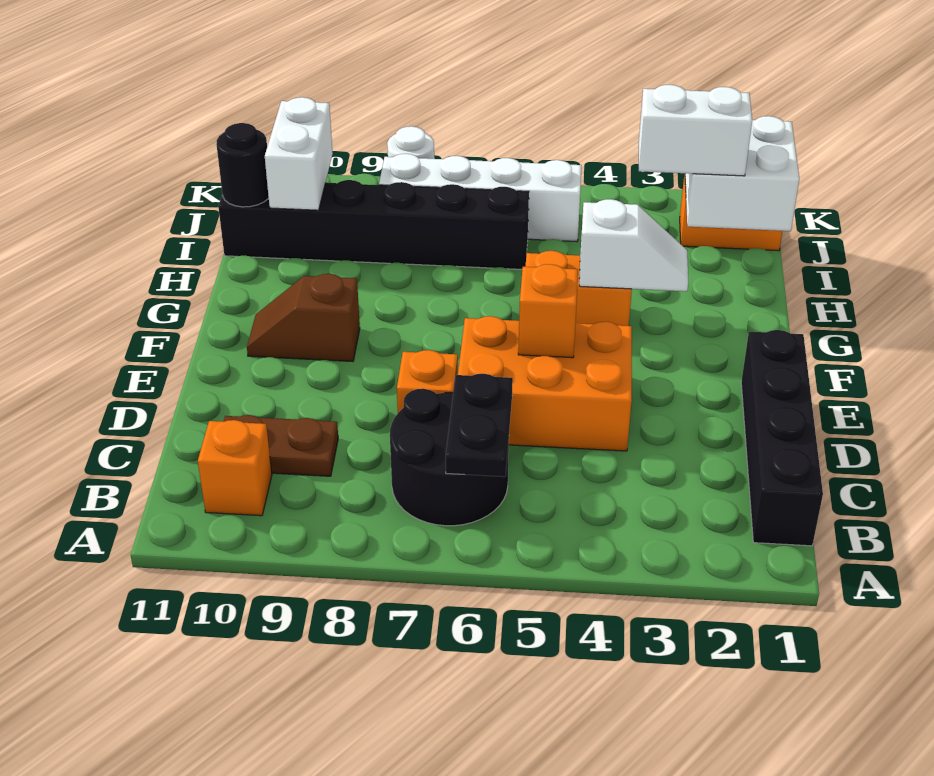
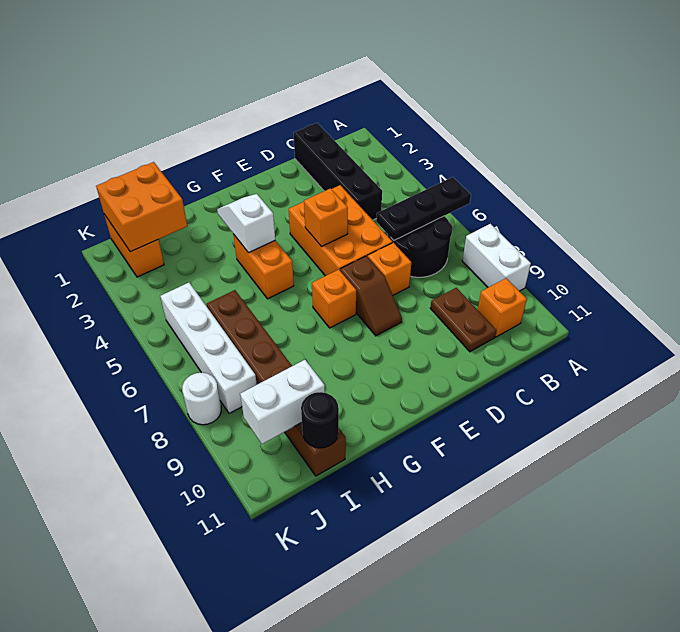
black 1x4 brick [741,330,823,546] -> black 1x4 brick turned to [294,123,382,220]
black 1x2 plate [446,374,513,477] -> black 1x3 plate [376,177,471,240]
none -> orange 1x1 brick [312,270,356,328]
brown 1x2 slope [247,274,360,361] -> brown 1x2 slope moved to [340,256,402,336]
white 2x2 brick [685,116,799,231] -> orange 2x2 brick [96,162,187,252]
white 1x2 brick [639,85,752,176] -> white 1x2 brick moved to [462,224,531,291]
black 1x6 brick [218,180,529,269] -> brown 1x6 brick [207,290,346,476]

